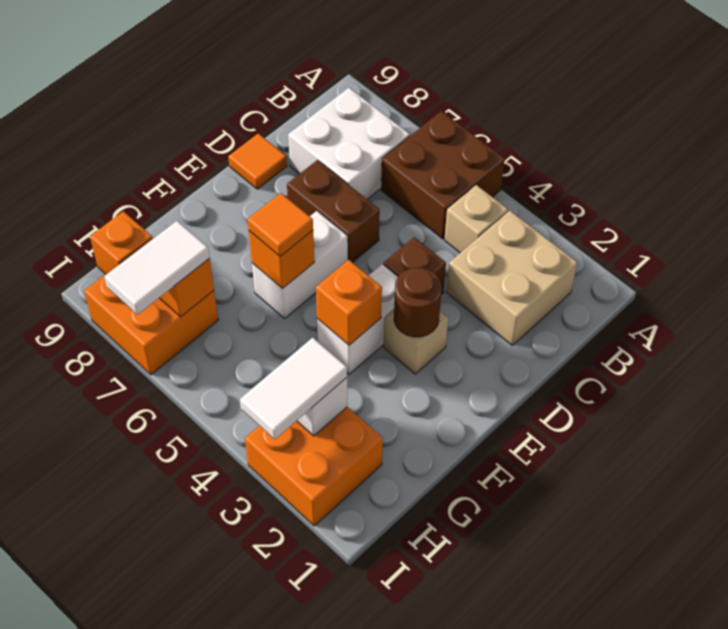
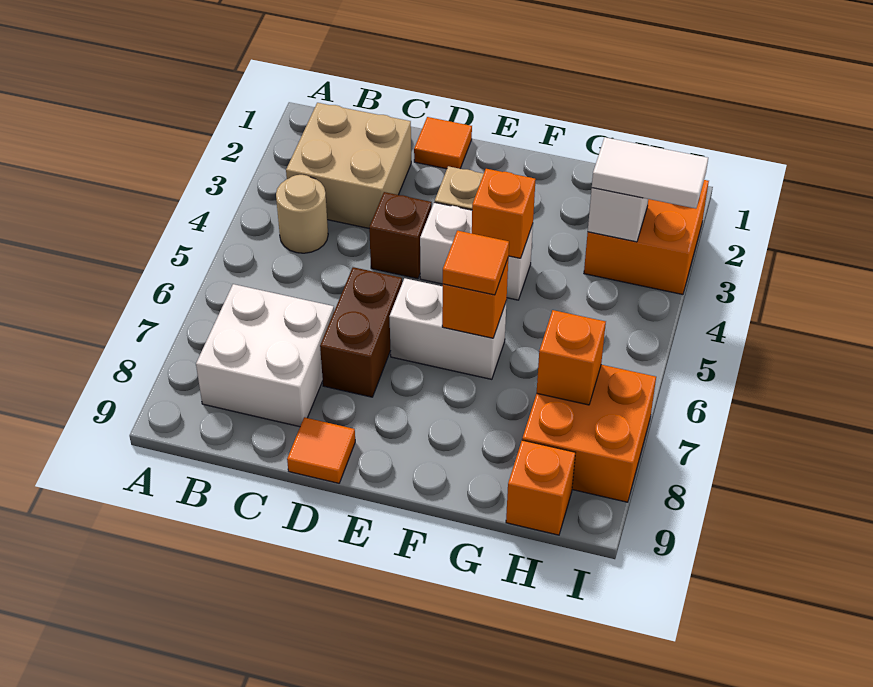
brown 2x2 brick [381,111,505,239] -> none
tan 1x1 brick [444,185,508,253] -> tan 1x1 round brick [276,175,328,253]
none -> orange 1x1 tile [414,117,472,169]
brown 1x1 round brick [394,268,442,337] -> none
white 1x2 tile [104,221,210,315] -> none

